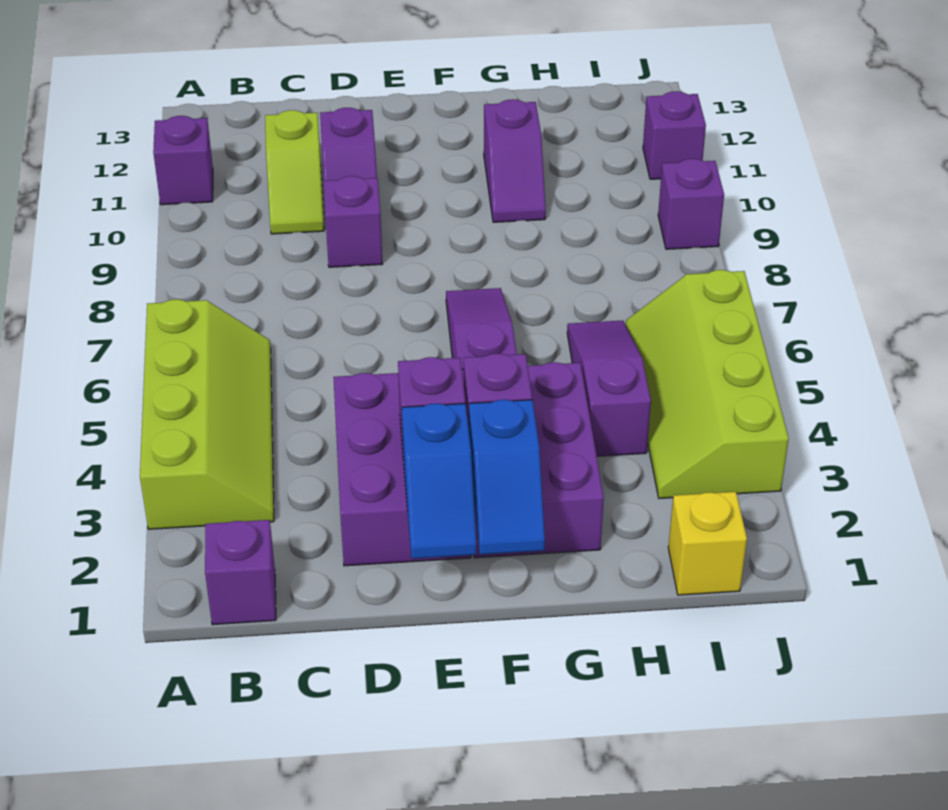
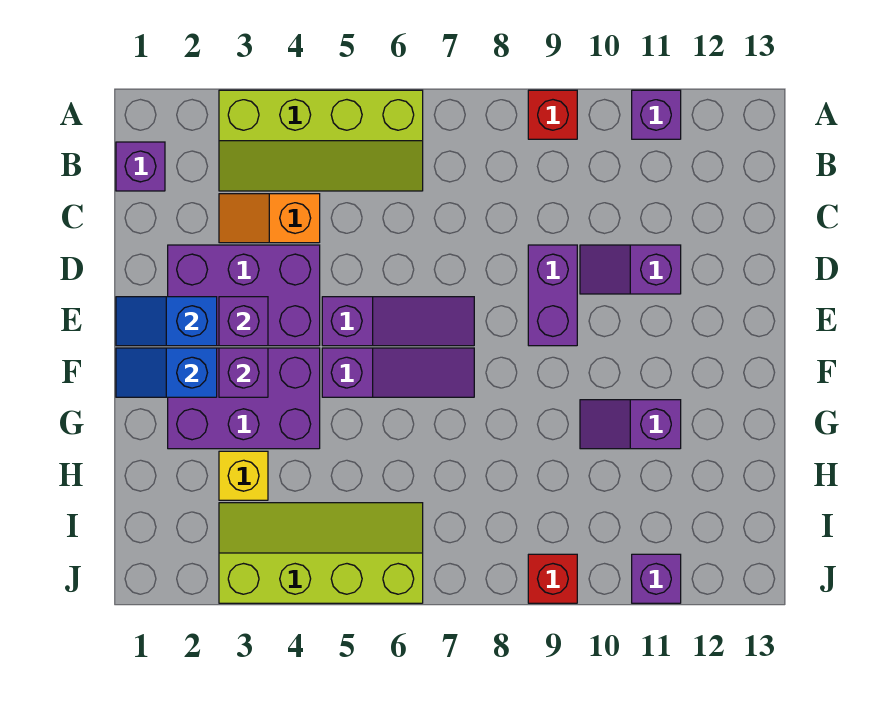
none -> red 1x1 brick [528,90,577,139]
none -> orange 1x2 slope [219,194,320,243]
lime 1x2 slope [265,110,324,234] -> none
purple 1x1 brick [324,176,382,267] -> purple 1x2 brick [528,245,577,346]
purple 1x3 slope [567,321,651,456] -> purple 1x3 slope moved to [322,297,474,346]
yellow 1x1 brick [668,492,747,595] -> yellow 1x1 brick moved to [219,451,268,500]
purple 1x1 brick [658,159,724,249] -> red 1x1 brick [528,554,577,603]

